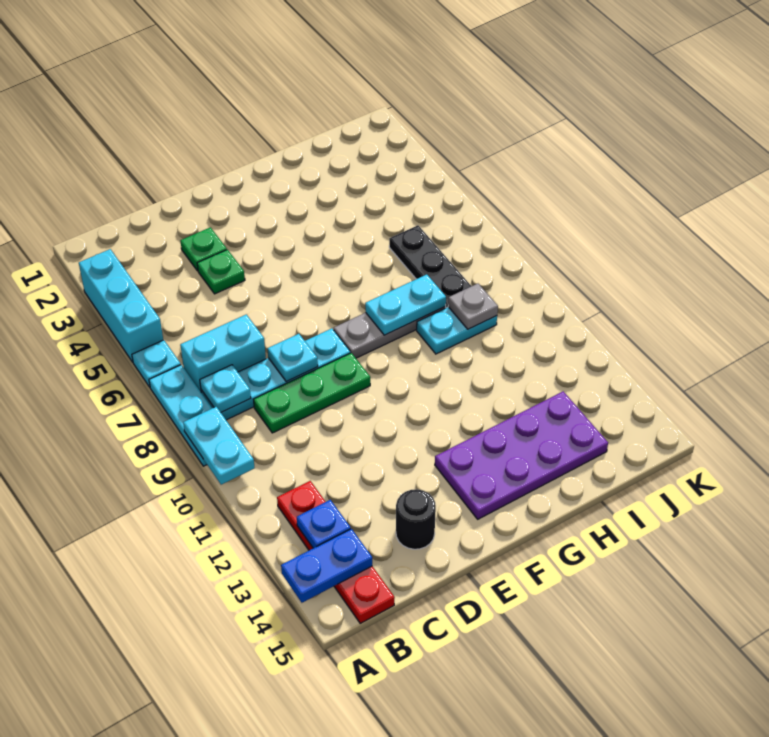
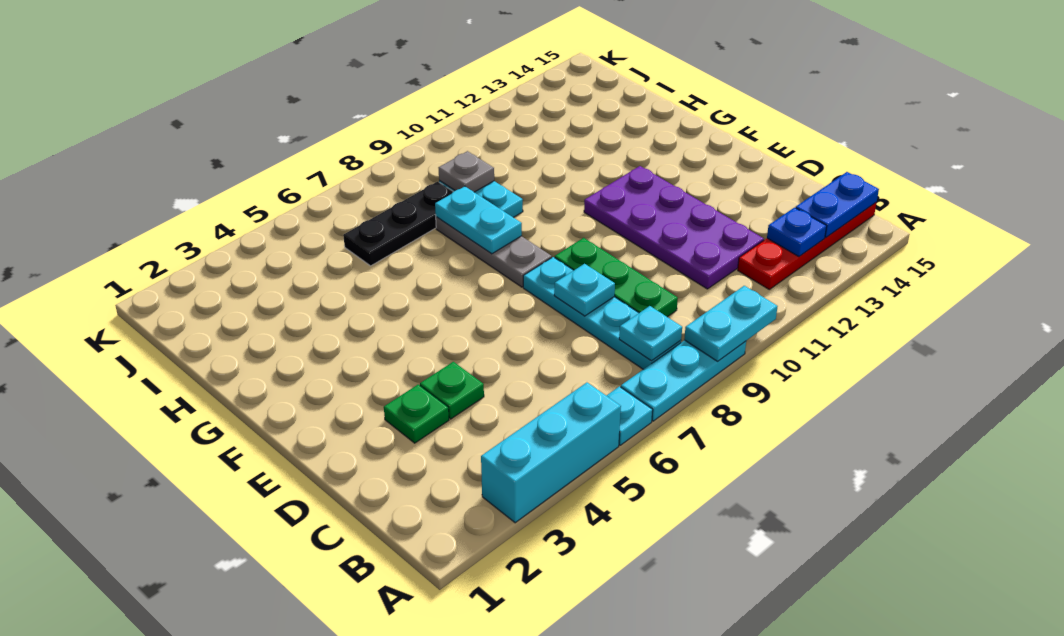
blue 1x2 plate [281,529,372,603] -> blue 1x2 plate turned to [796,172,879,237]
cyan 1x2 brick [180,314,266,392] -> none
black 1x1 round brick [396,489,436,549] -> none
purple 2x4 plate [435,391,608,519] -> purple 2x4 plate moved to [584,166,764,289]

